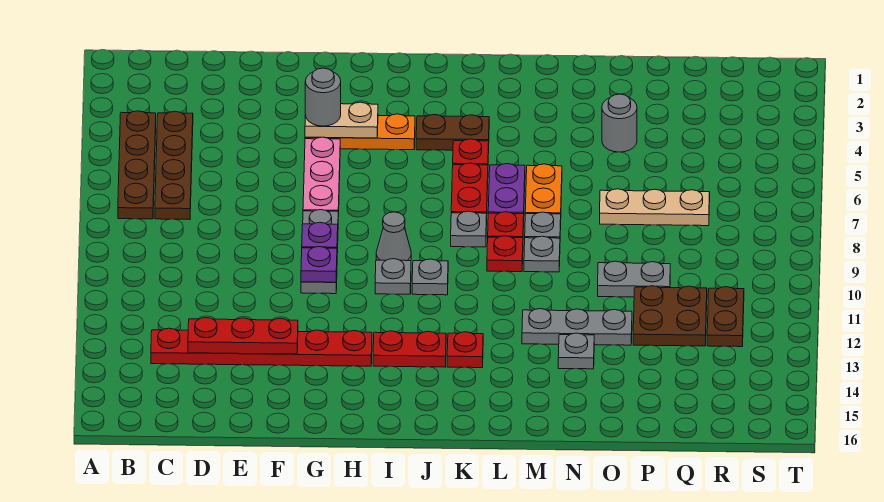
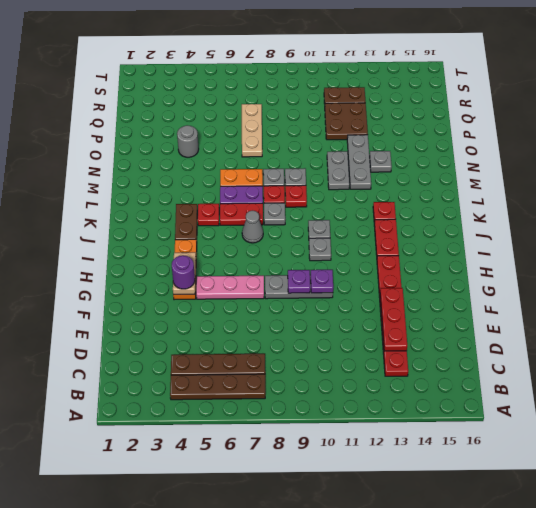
grey 1x1 round brick [305,68,341,126] -> purple 1x1 round brick [172,255,195,289]
grey 1x1 cone [376,212,411,261] -> grey 1x1 cone moved to [242,211,263,243]
grey 1x2 plate [598,261,670,297] -> grey 1x2 plate moved to [327,151,350,190]

